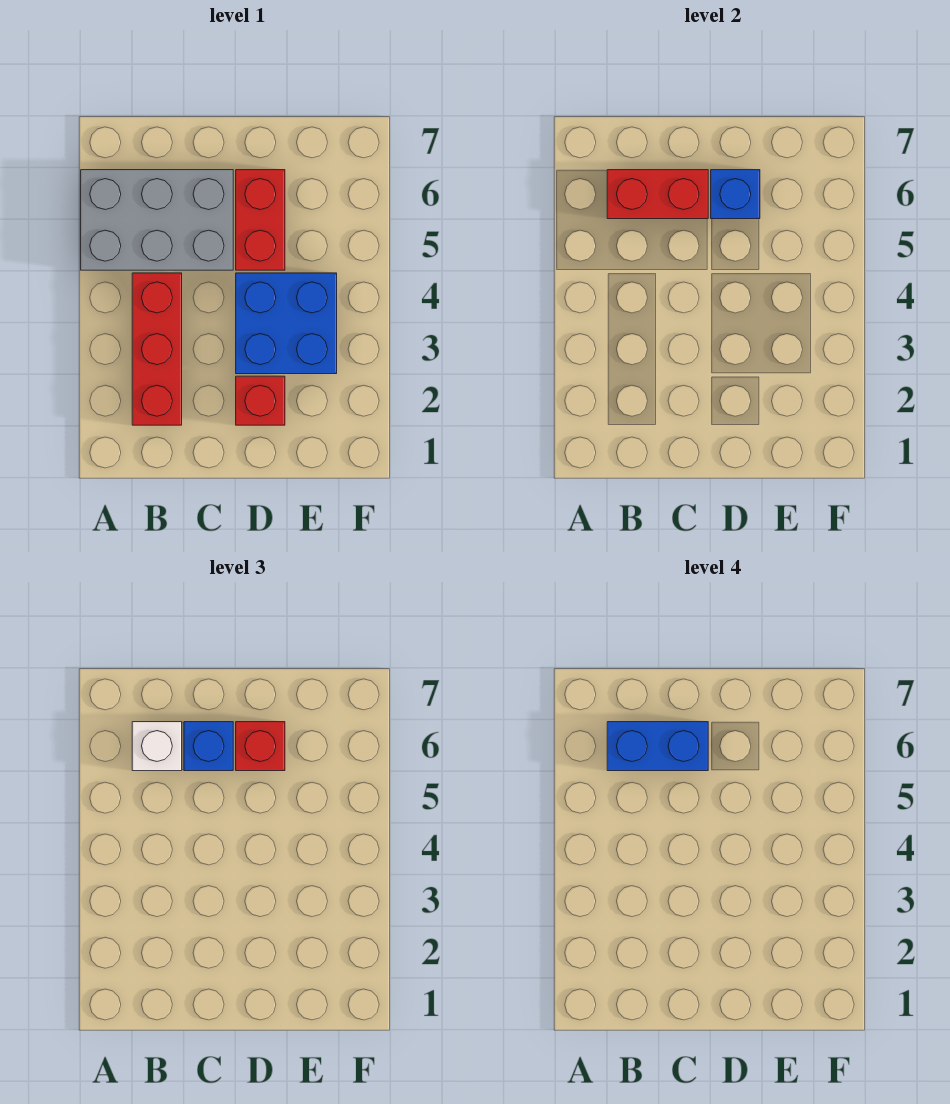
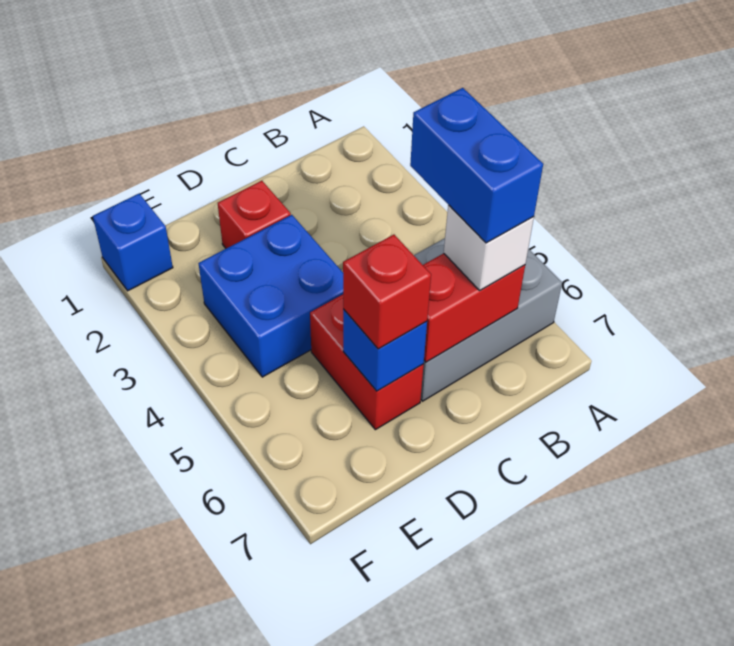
red 1x3 brick [132,273,182,425] -> none
blue 1x2 brick [607,722,708,771] -> blue 1x2 brick turned to [410,88,543,243]
blue 1x1 brick [184,722,233,771] -> blue 1x1 brick moved to [93,194,173,291]

